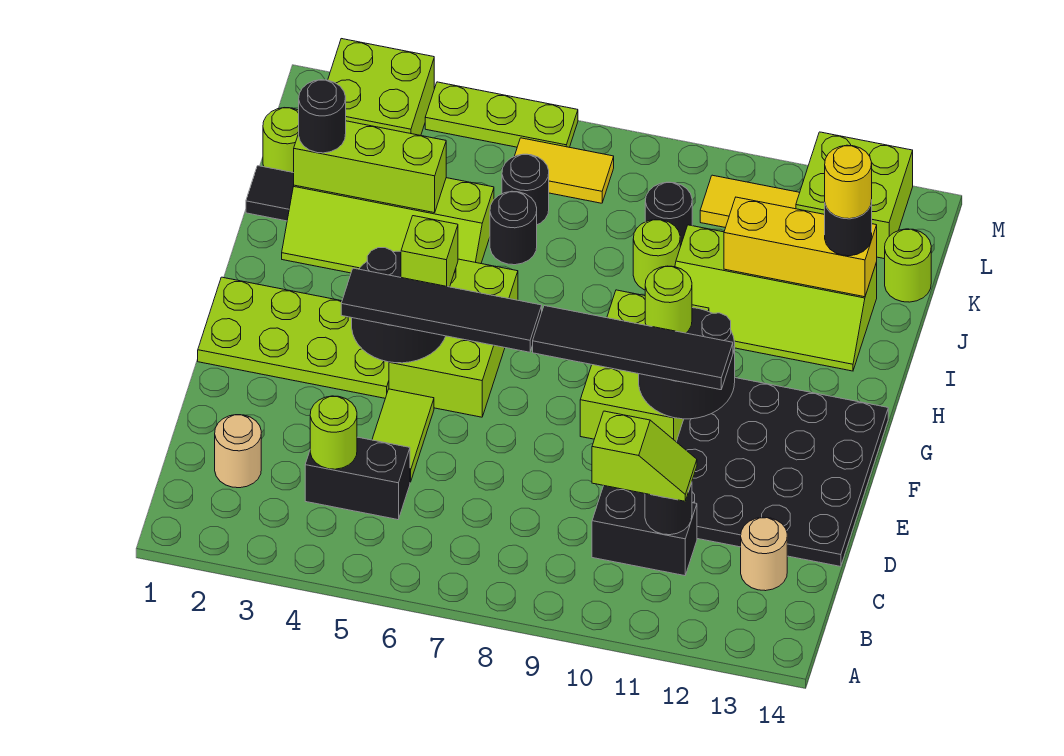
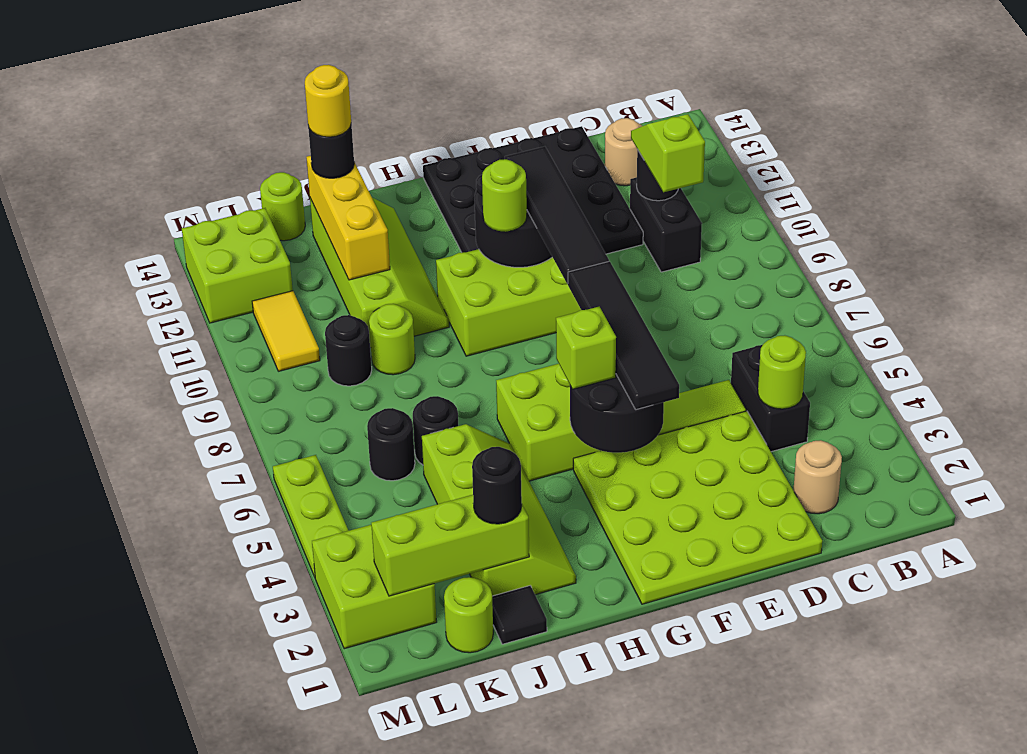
lime 2x4 plate [198,277,389,398] -> lime 4x4 plate [573,411,822,604]
lime 1x3 brick [294,121,446,213] -> lime 1x3 brick turned to [371,495,529,596]
yellow 1x2 tile [515,138,614,203] -> none

